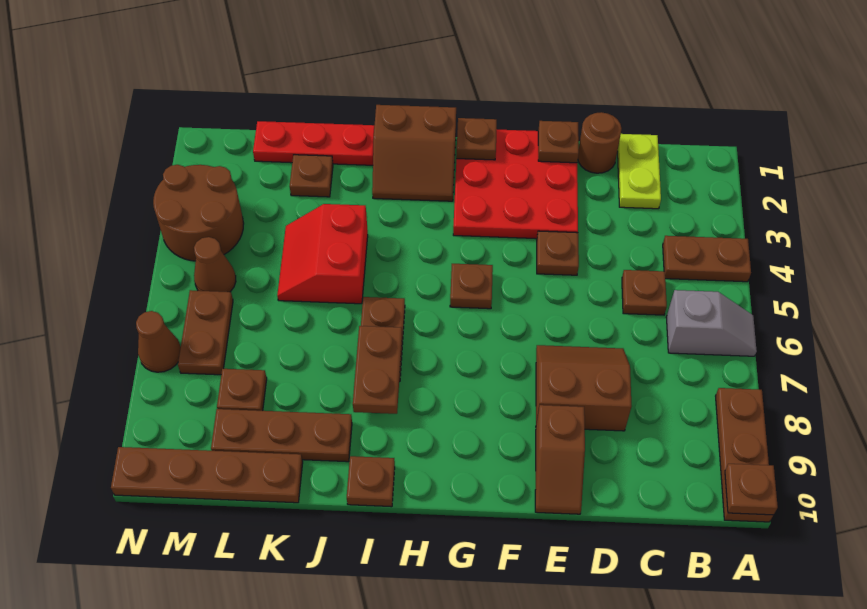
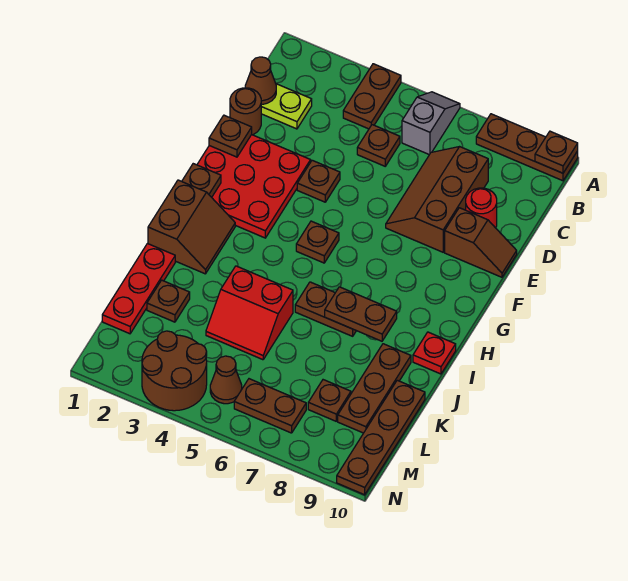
brown 2x2 slope [536,345,632,431] -> brown 2x3 slope [386,147,488,252]
none -> red 1x1 round brick [466,188,497,228]
brown 1x1 plate [347,456,395,507] -> red 1x1 plate [413,332,456,374]
brown 1x1 cone [136,311,181,372] -> brown 1x1 cone moved to [245,57,276,104]

